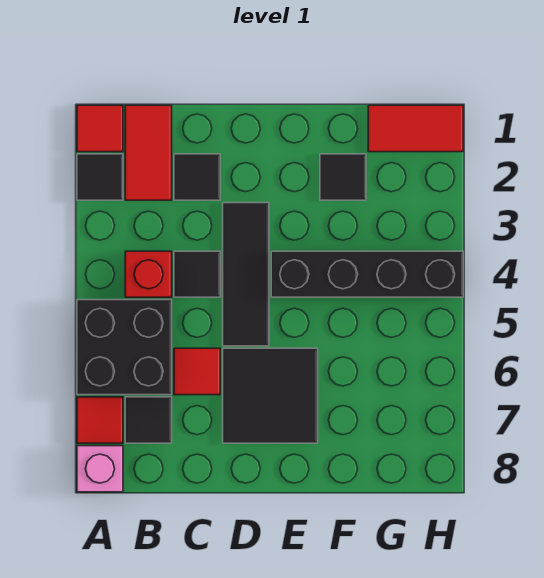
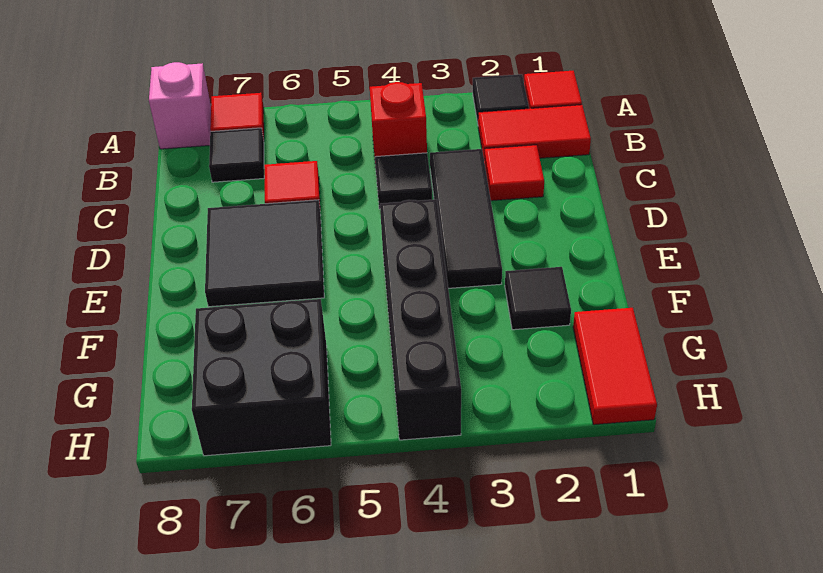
black 2x2 brick [77,300,172,395] -> black 2x2 brick moved to [192,299,331,456]
black 1x1 tile [174,154,220,200] -> red 1x1 tile [484,145,544,201]
black 1x3 tile [223,203,269,346] -> black 1x3 tile turned to [430,149,502,288]

